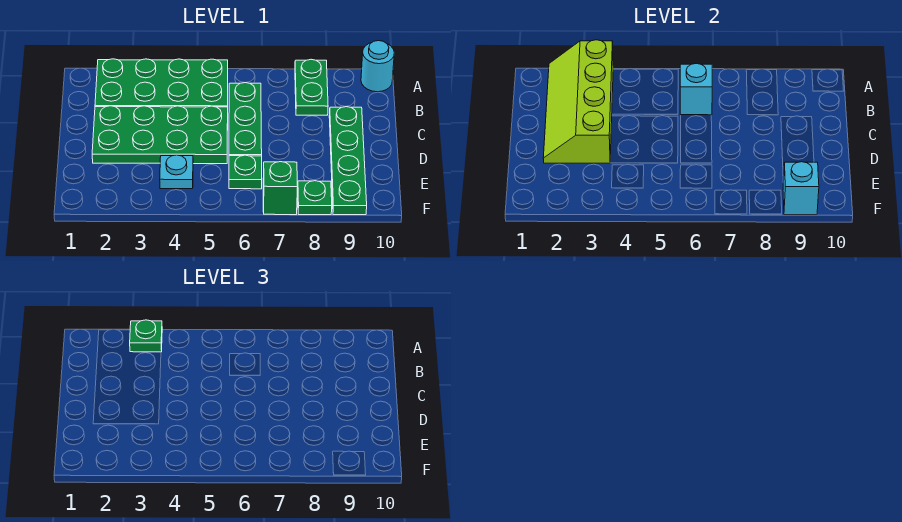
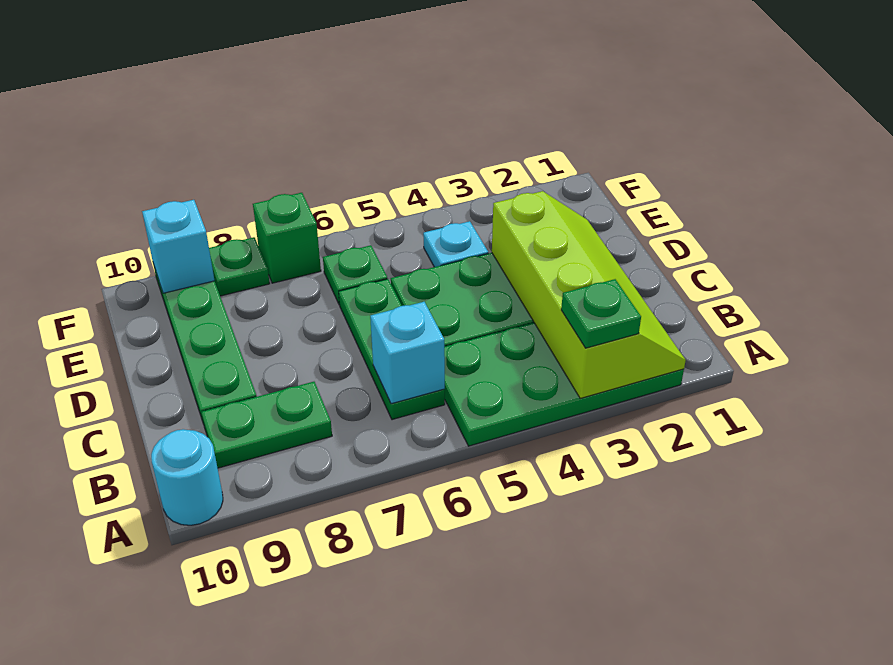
green 1x2 plate [295,59,328,115] -> green 1x2 plate turned to [201,382,332,468]

